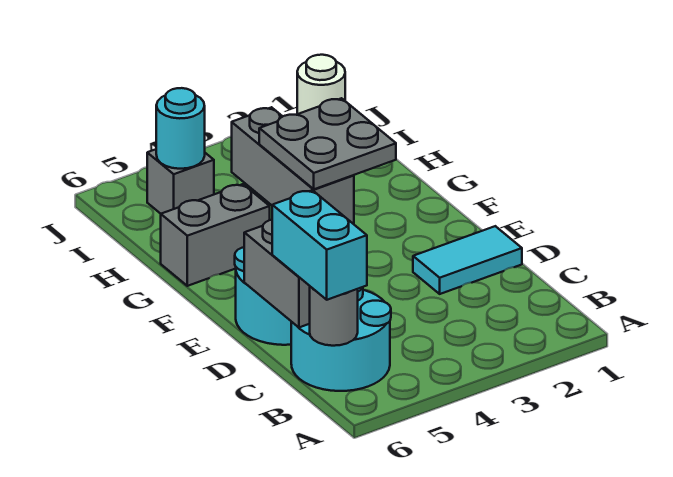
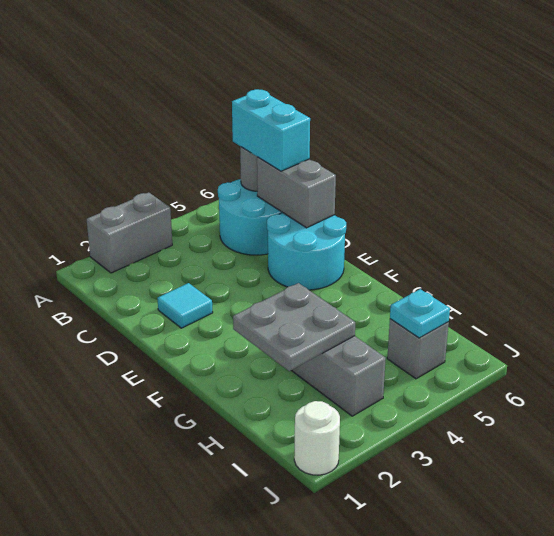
cyan 1x2 tile [413,226,522,294] -> cyan 1x1 tile [157,283,213,328]
grey 1x2 brick [161,184,270,286] -> grey 1x2 brick moved to [87,192,172,273]
cyan 1x1 round brick [156,88,205,169] -> cyan 1x1 plate [390,289,450,338]

